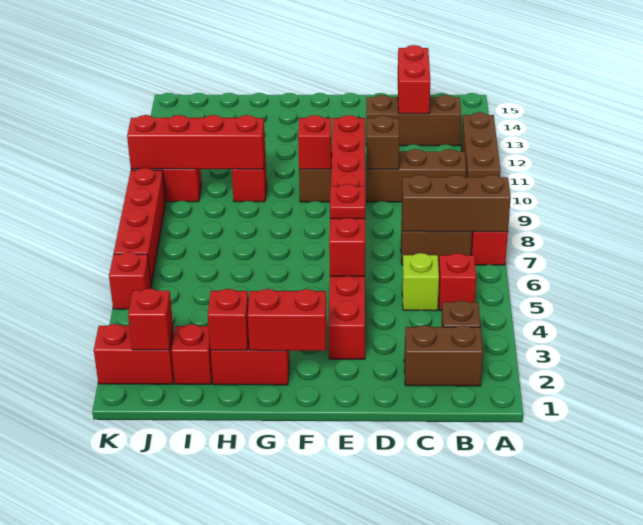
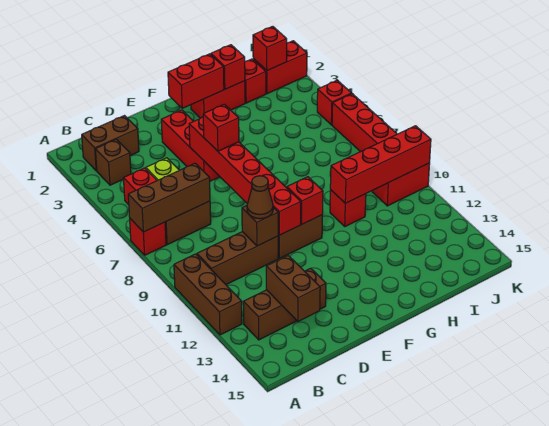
red 1x2 brick [398,45,430,114] -> brown 1x2 brick [266,256,320,321]
none -> brown 1x1 cone [247,176,273,219]
red 1x1 plate [330,184,365,219] -> red 1x1 brick [203,104,239,151]

